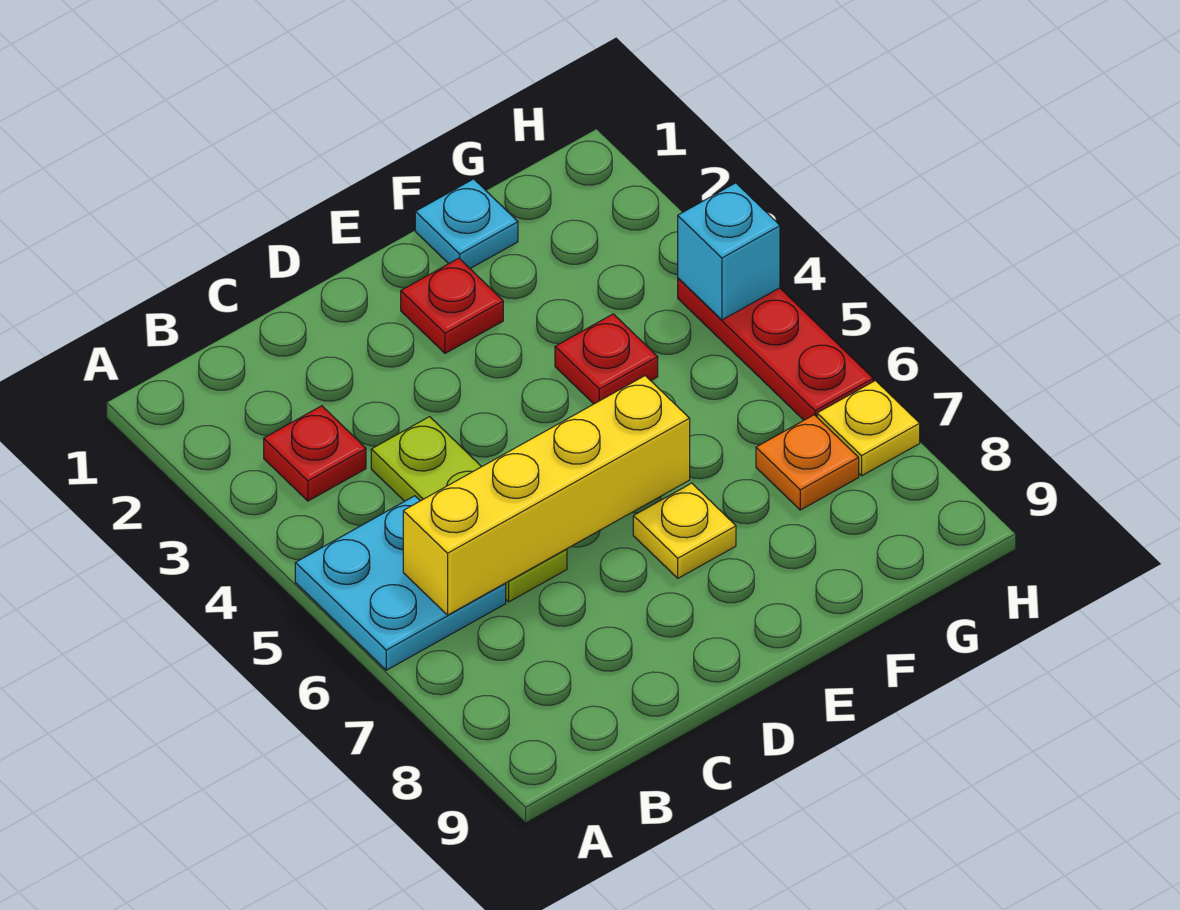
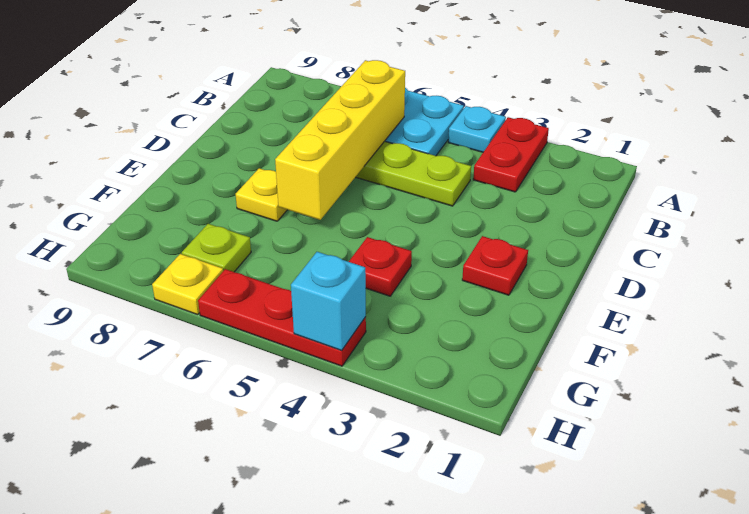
red 1x1 plate [264,406,366,501] -> red 1x2 plate [473,117,549,192]
cyan 1x1 plate [415,179,518,268] -> cyan 1x1 plate moved to [448,106,506,152]
orange 1x1 plate [756,415,859,510] -> lime 1x1 plate [182,224,251,272]

